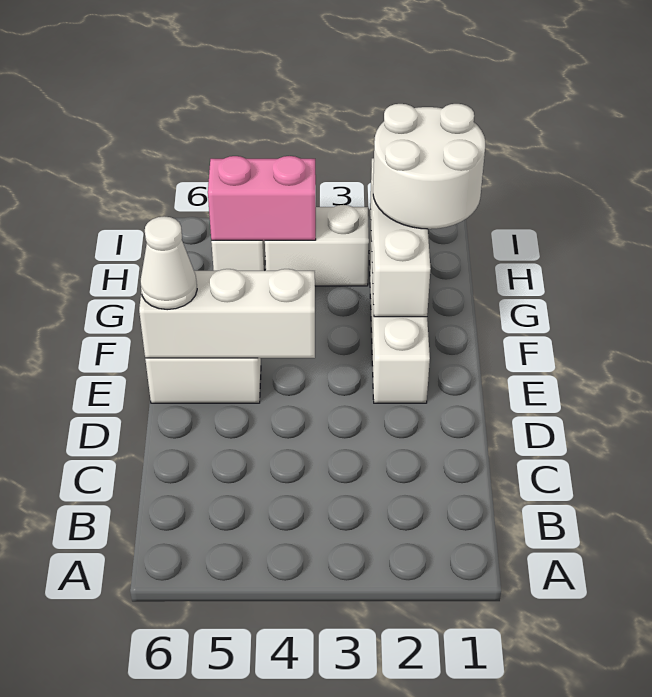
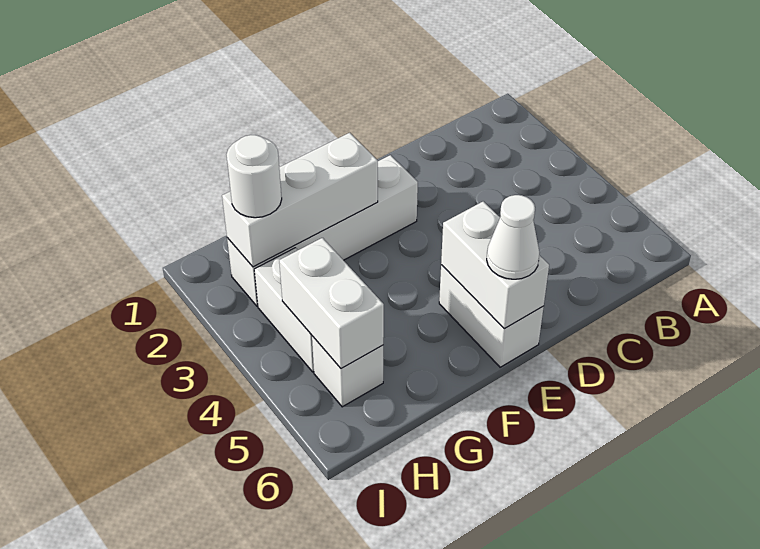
white 1x3 brick [139,269,315,358] -> white 1x2 brick [441,201,549,329]
white 2x2 round brick [373,104,485,229] -> white 1x1 round brick [227,135,282,218]
pink 1x2 brick [208,156,316,240] -> white 1x2 brick [279,238,384,368]

